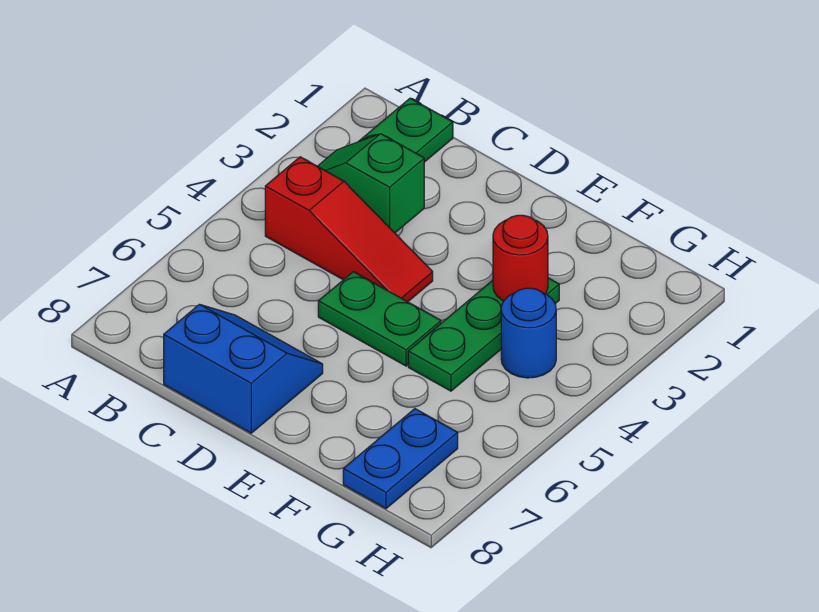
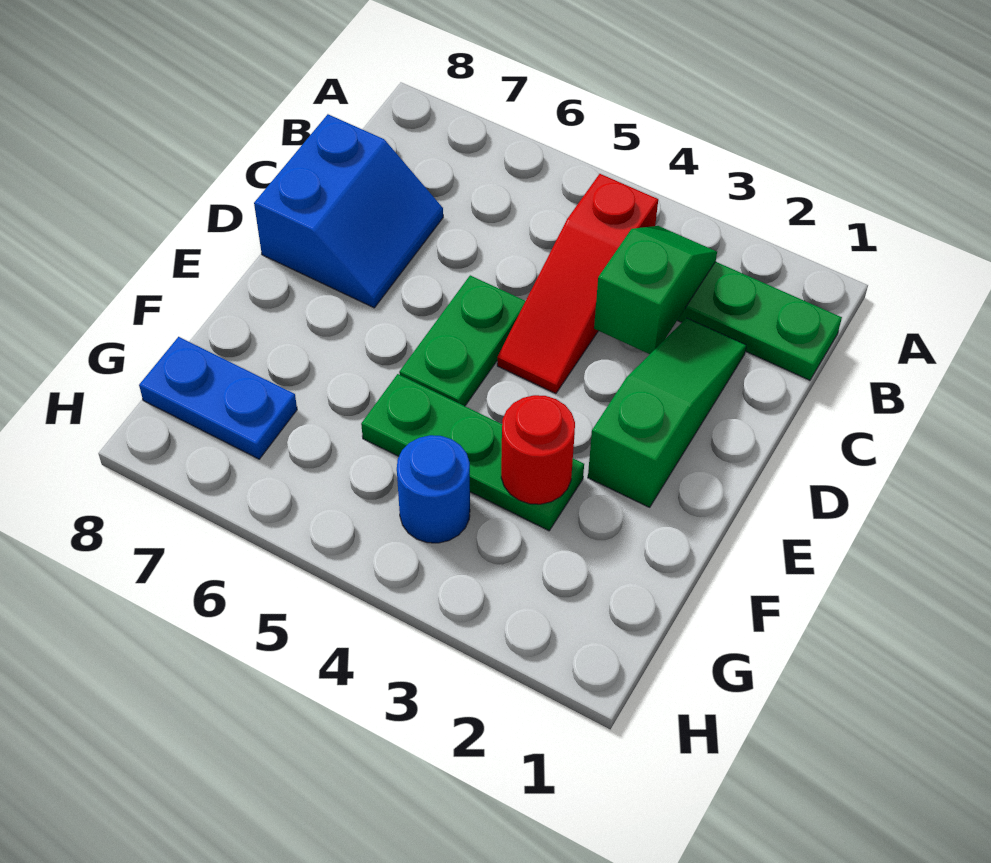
none -> green 1x3 slope [588,318,746,507]

